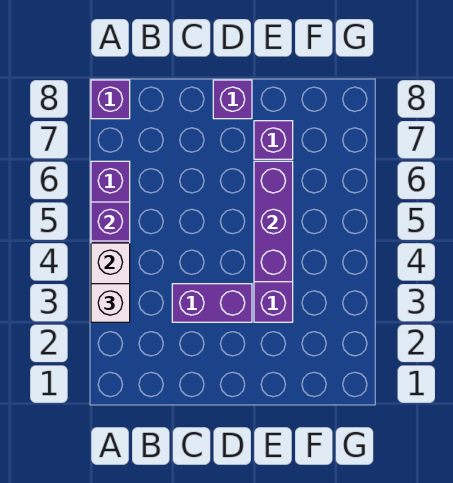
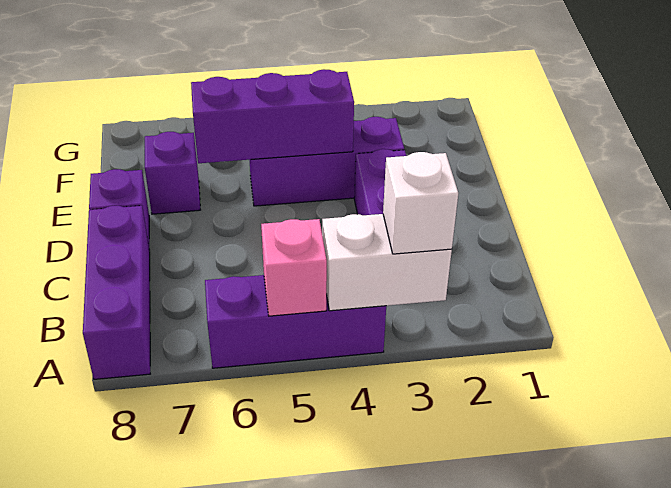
purple 1x1 brick [91,202,130,241] -> pink 1x1 brick [261,219,327,316]
purple 1x1 brick [91,80,130,119] -> purple 1x3 brick [83,206,150,379]

